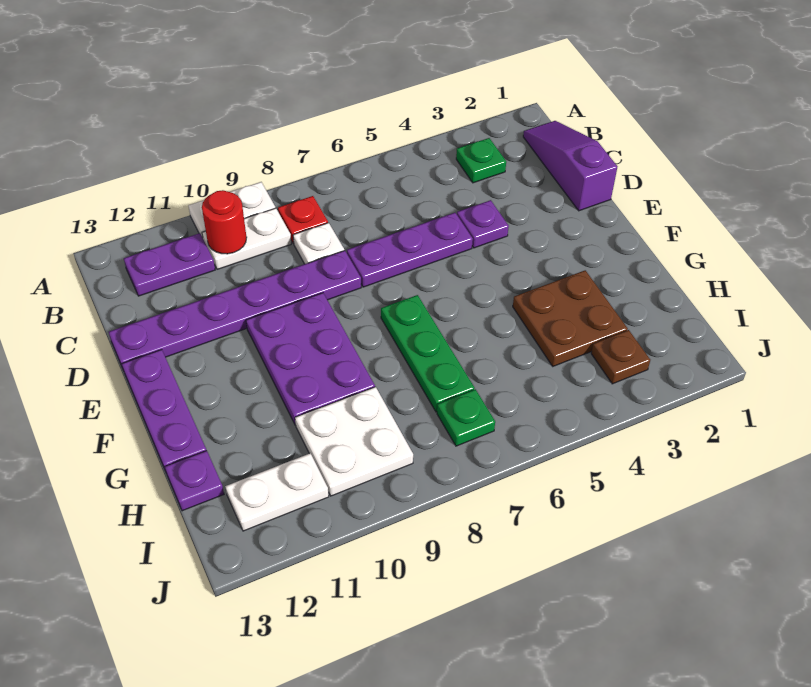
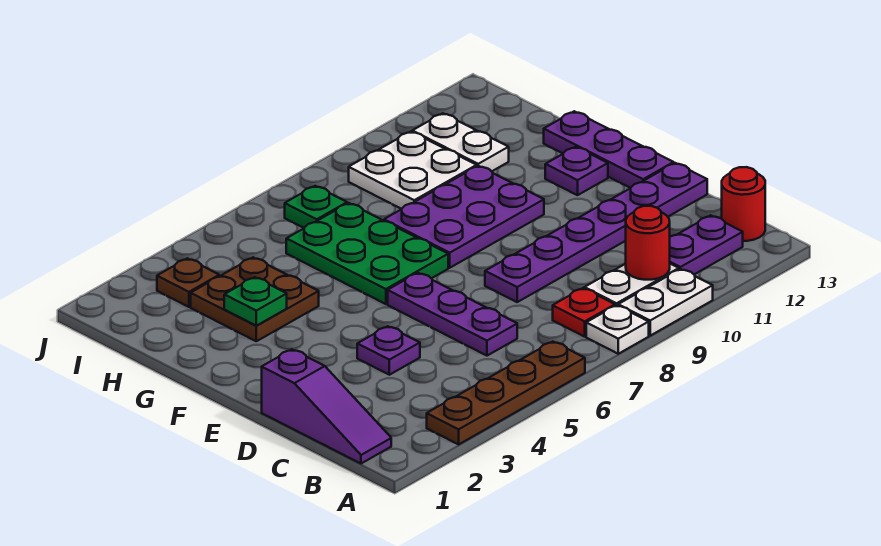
none -> brown 1x4 plate [427,342,585,444]
green 1x1 plate [456,138,506,183] -> green 1x1 plate moved to [224,277,287,326]
none -> red 1x1 round brick [722,167,765,241]
white 1x1 plate [293,223,344,264] -> white 1x1 plate moved to [586,305,649,354]
purple 1x3 plate [347,213,473,287] -> purple 1x3 plate turned to [388,273,517,356]
purple 2x3 plate [246,293,375,425] -> purple 2x3 plate turned to [384,166,544,268]
green 1x3 plate [381,295,475,412] -> green 2x3 plate [286,203,448,304]
purple 1x1 plate [165,451,224,511] -> purple 1x1 plate moved to [545,147,608,195]
white 1x2 plate [225,453,329,531] -> white 1x2 plate turned to [412,113,509,171]

